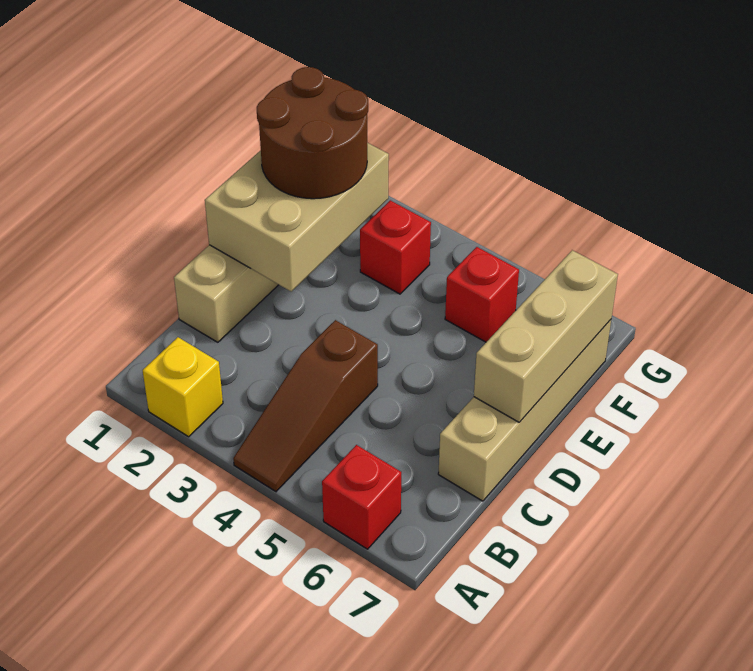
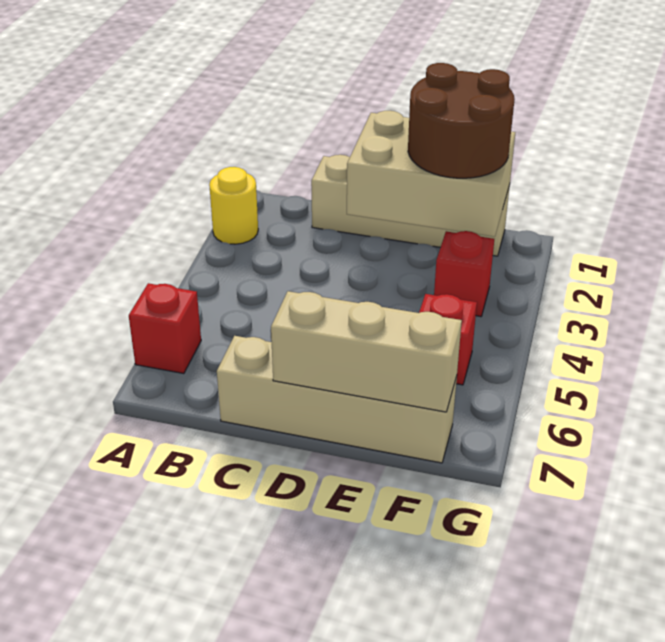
yellow 1x1 brick [143,337,223,437] -> yellow 1x1 round brick [209,167,258,244]
brown 1x3 slope [233,320,378,492] -> none

